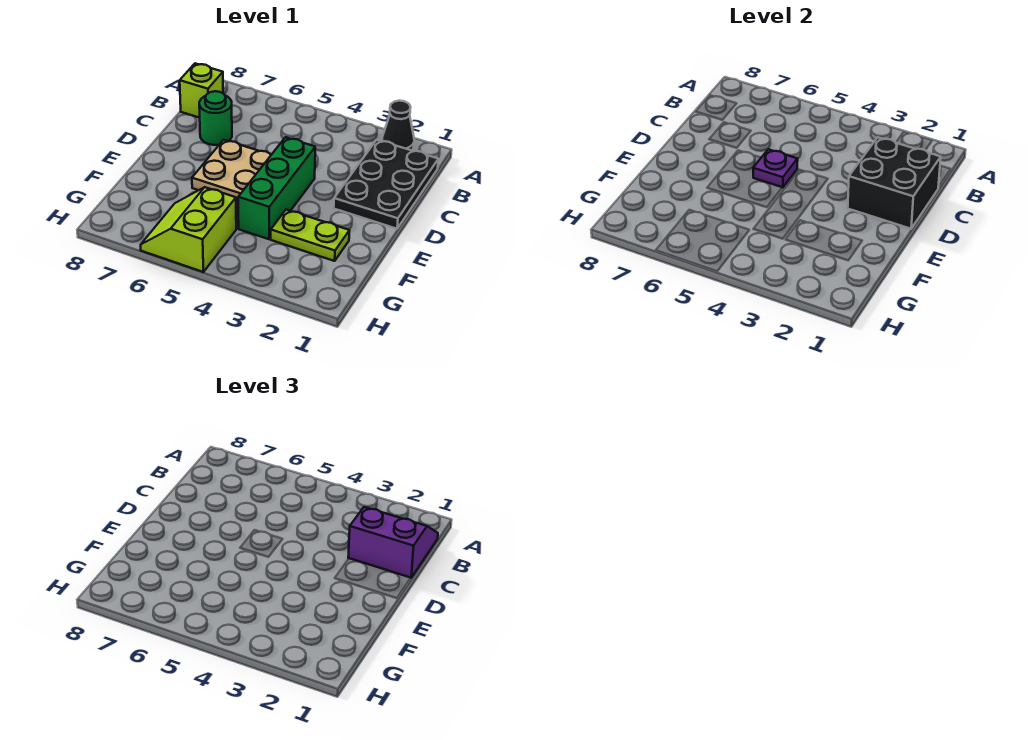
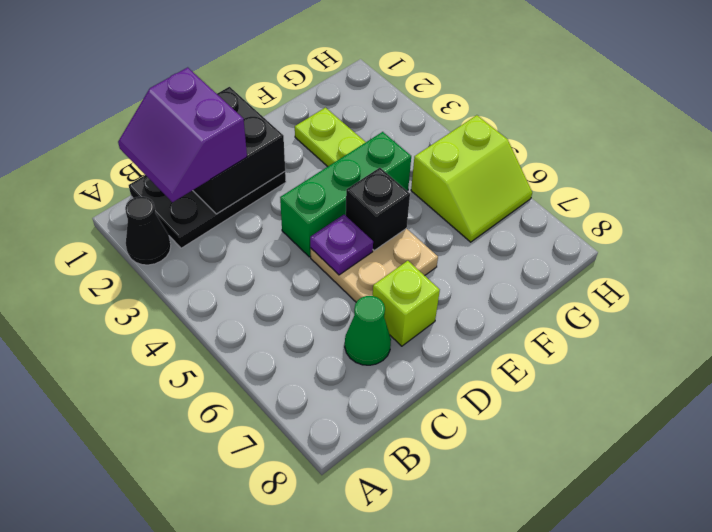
lime 1x1 brick [180,63,223,118] -> lime 1x1 brick moved to [373,261,440,346]
green 1x1 round brick [199,91,232,145] -> green 1x1 cone [345,296,391,365]
none -> black 1x1 brick [346,168,410,250]

